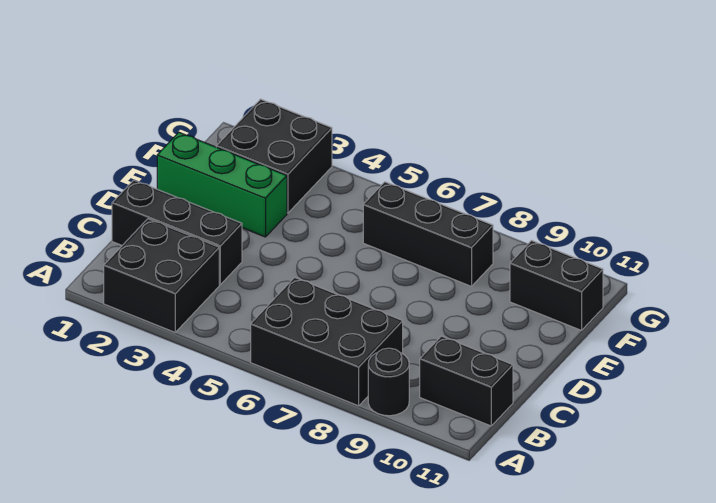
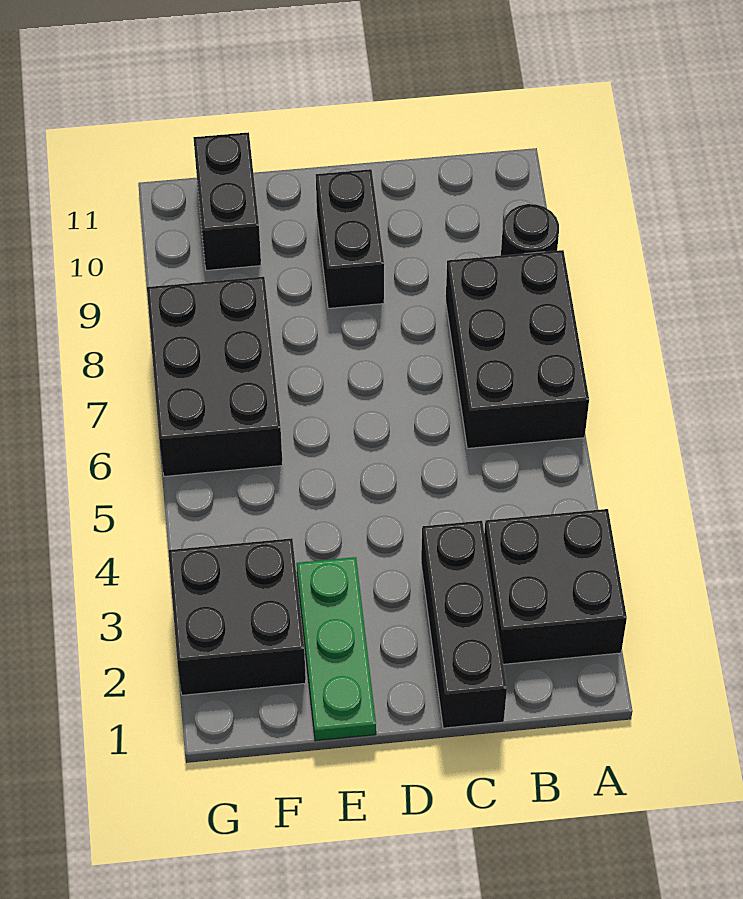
black 1x2 brick [420,336,513,426] -> black 1x2 brick moved to [316,169,384,309]
green 1x3 brick [157,132,287,237] -> green 1x3 plate [297,557,376,741]
black 1x3 brick [363,182,493,286] -> black 2x3 brick [147,277,283,476]

